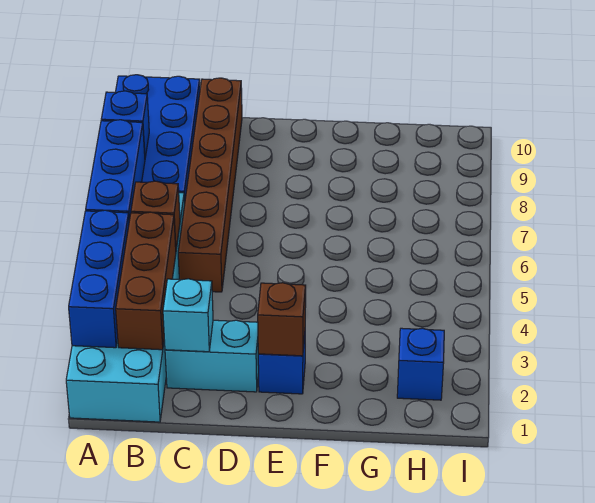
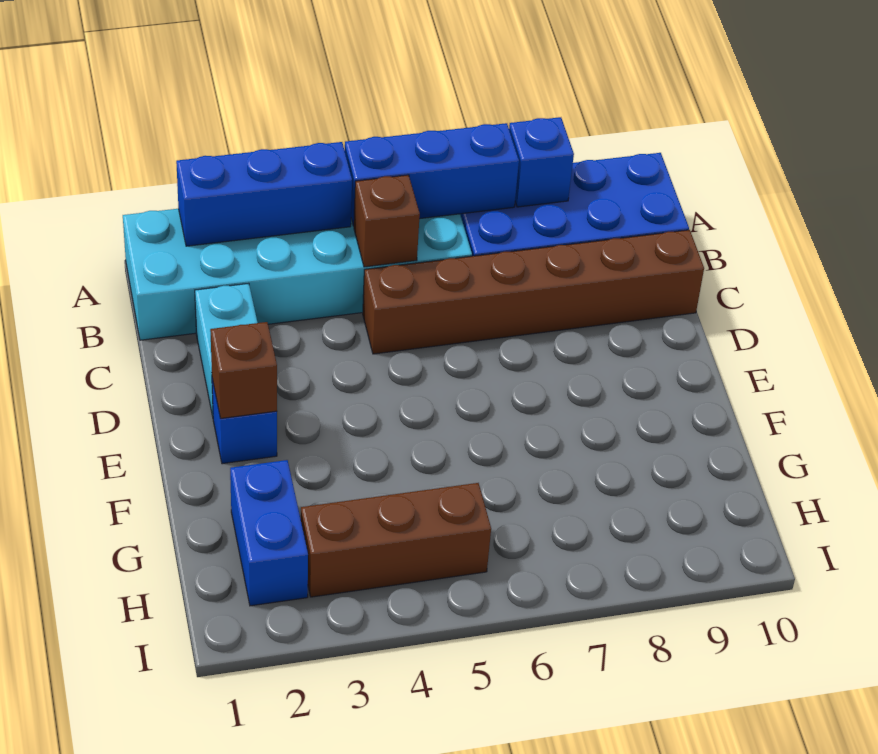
brown 1x3 brick [116,212,176,350] -> brown 1x3 brick moved to [301,483,491,597]
cyan 1x1 brick [163,279,213,352] -> none
blue 1x1 brick [397,328,444,400] -> blue 1x2 brick [230,460,308,606]

